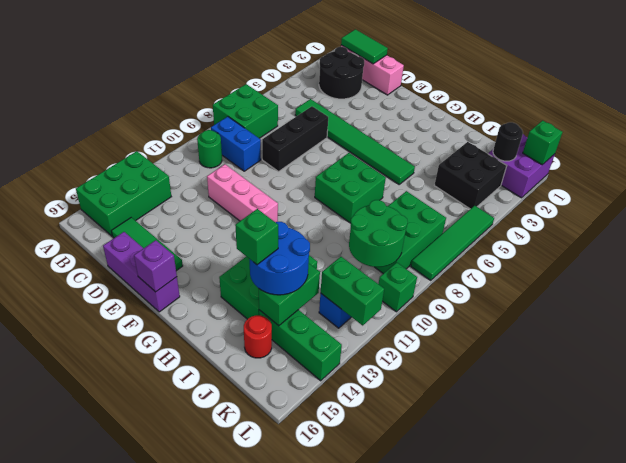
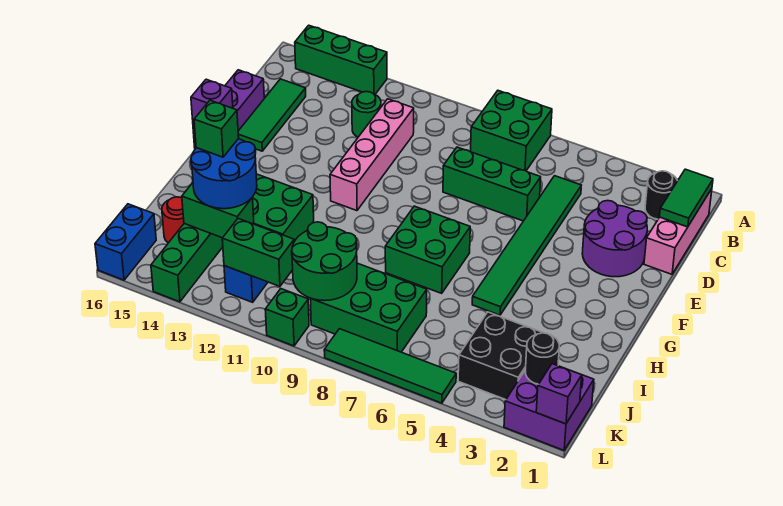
green 2x3 brick [76,151,171,236] -> green 1x3 brick [295,25,387,95]
black 2x2 round brick [319,47,364,99] -> black 1x1 round brick [645,171,677,219]
blue 1x2 brick [211,117,261,171] -> blue 1x2 brick moved to [95,204,156,280]
green 1x1 round brick [197,130,222,168] -> green 1x1 round brick moved to [352,92,381,137]
none -> purple 2x2 round brick [582,201,647,277]
black 1x3 brick [262,106,328,171] -> green 1x3 brick [443,147,541,221]
pink 1x3 brick [207,164,278,222] -> pink 1x4 brick [330,99,414,211]
green 1x2 brick [321,257,384,325] -> green 1x2 brick turned to [222,219,294,286]
green 1x1 brick [523,120,563,165] -> purple 1x1 brick [536,364,582,424]

